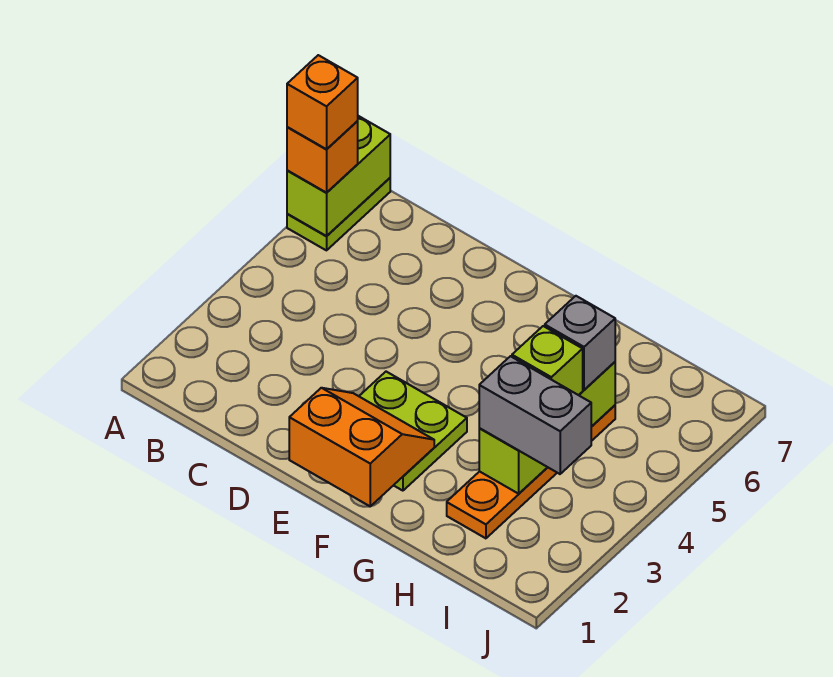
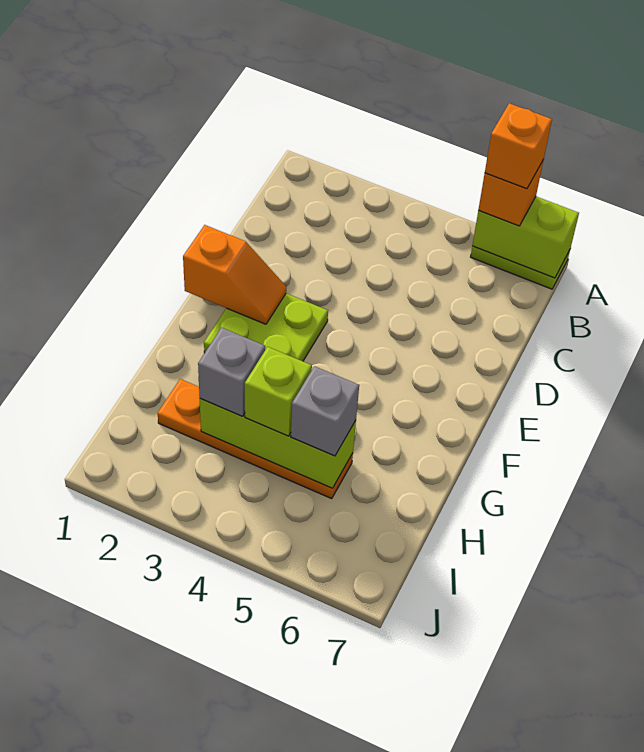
orange 2x2 slope [289,388,434,506] -> orange 1x2 slope [183,225,286,324]
grey 1x2 brick [479,356,591,474] -> grey 1x1 brick [198,328,265,416]

